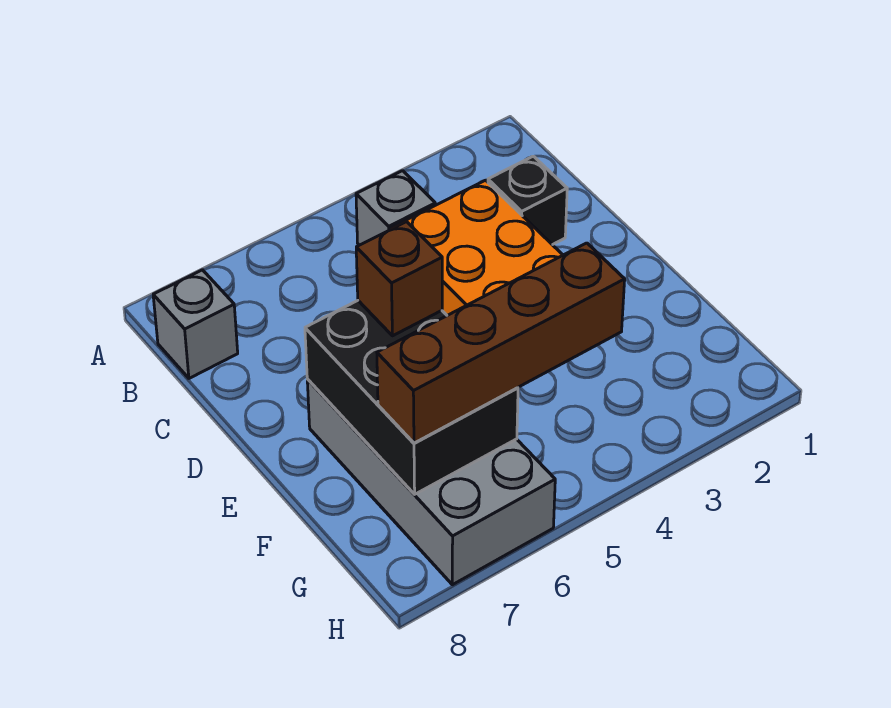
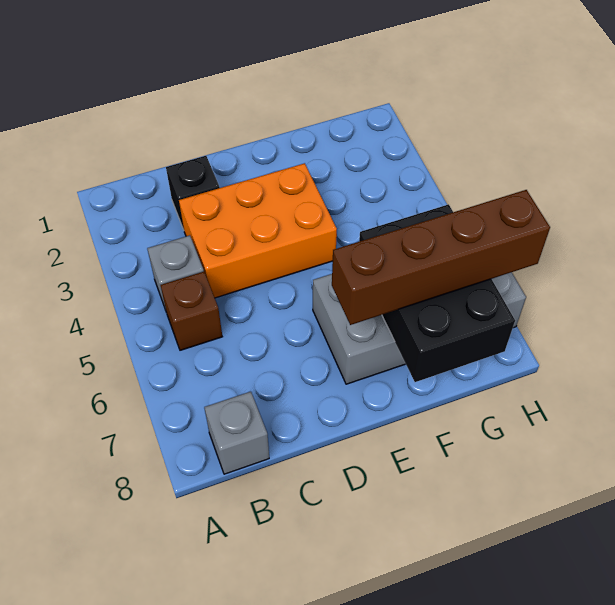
black 2x3 brick [305,301,518,494] -> black 2x3 brick turned to [359,204,515,382]
brown 1x1 brick [356,222,442,336] -> brown 1x1 brick moved to [160,272,222,350]
brown 1x4 brick [377,243,625,443] -> brown 1x4 brick turned to [332,190,550,325]

